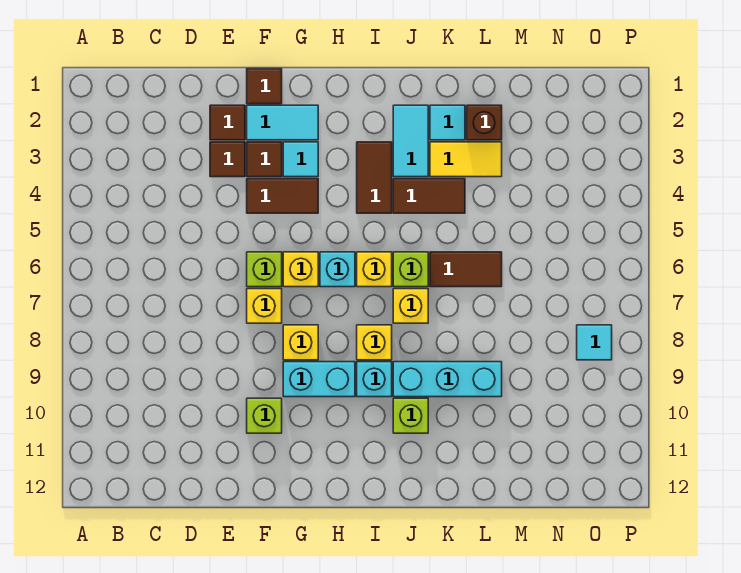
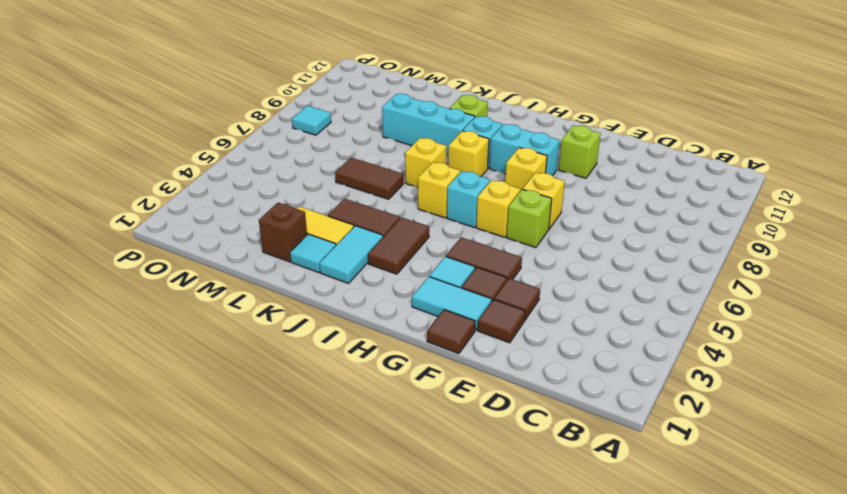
lime 1x1 brick [393,252,428,287] -> none

